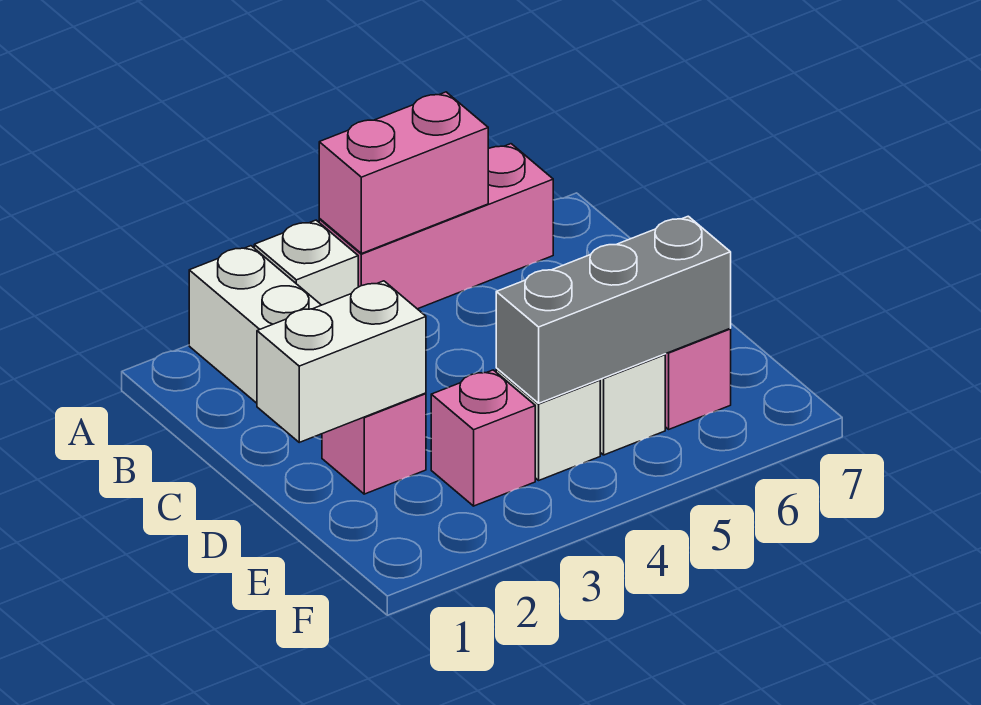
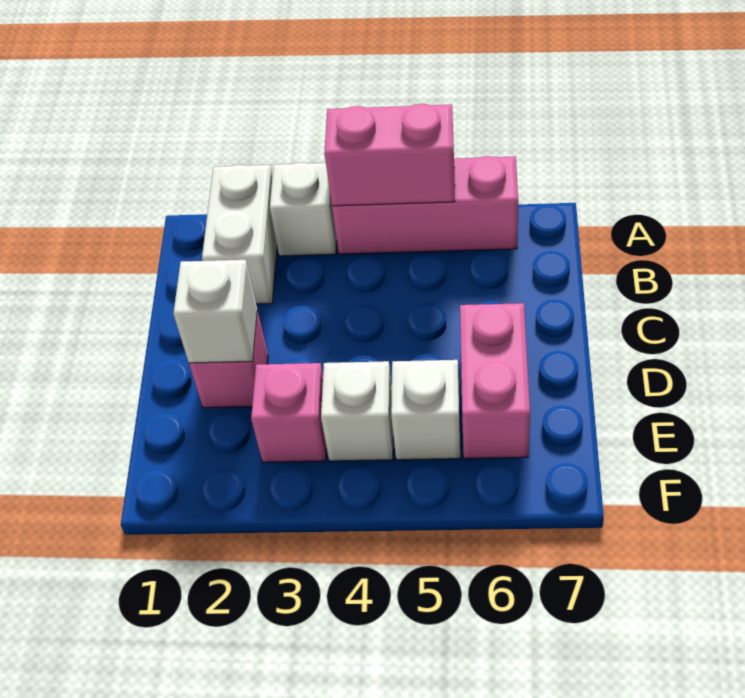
white 1x2 brick [257,281,426,442] -> white 1x1 brick [173,260,257,363]
grey 1x3 brick [496,216,731,403] -> none

